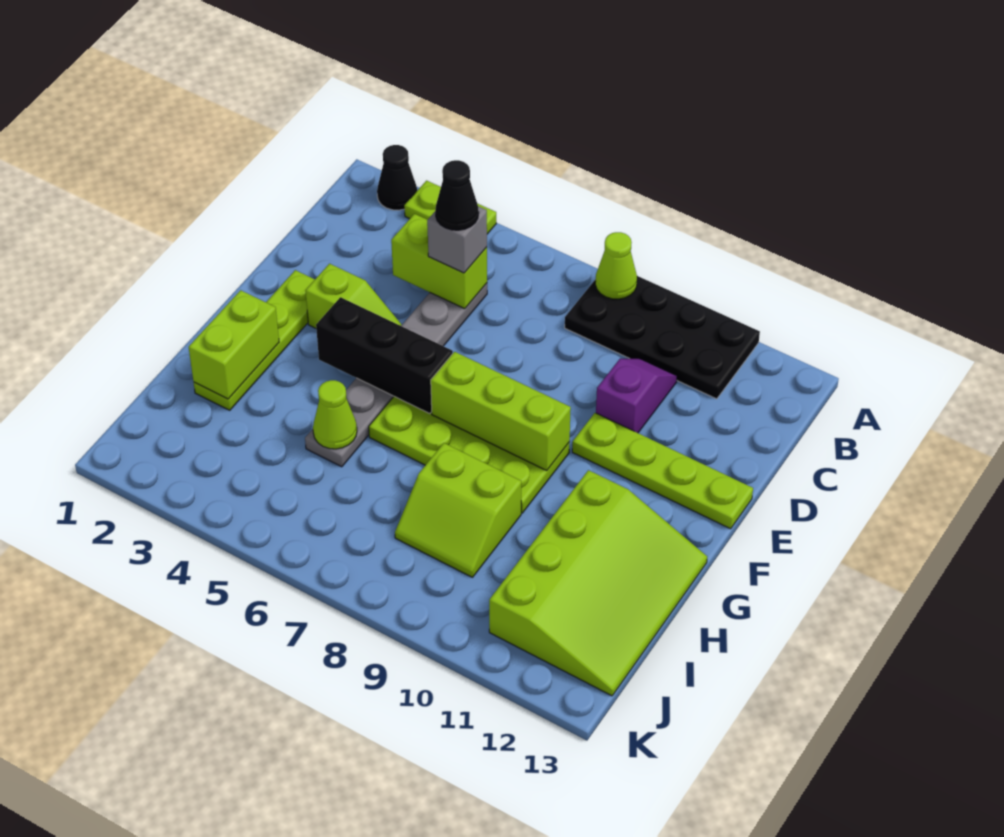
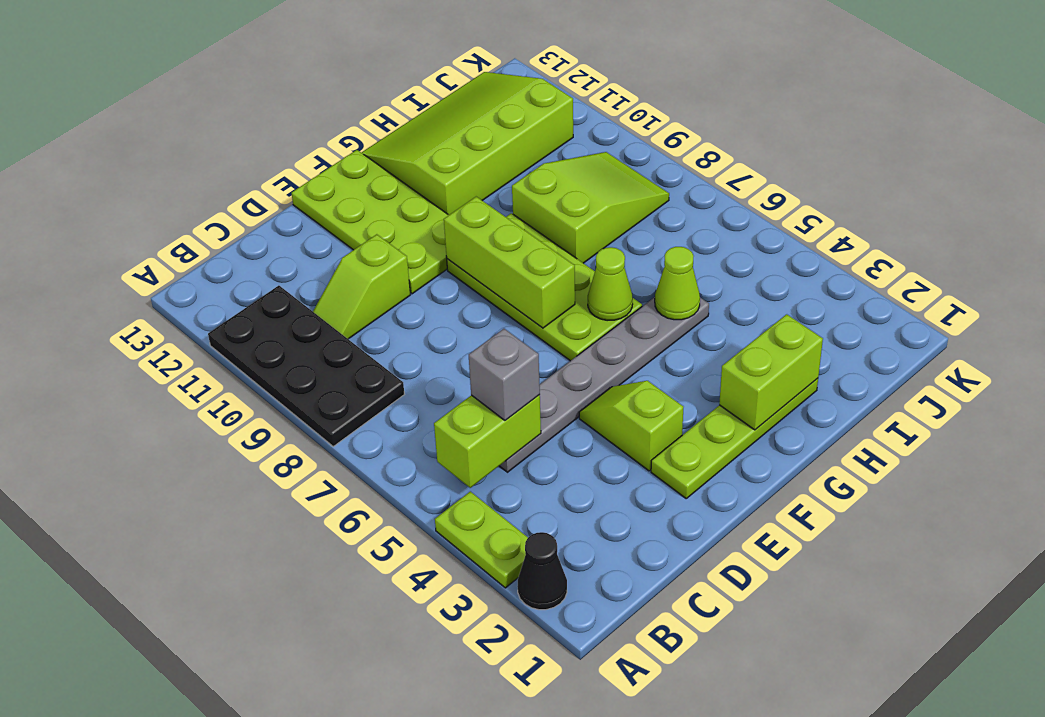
lime 1x1 cone [595,232,637,299] -> lime 1x1 cone moved to [588,247,633,321]
lime 1x2 brick [391,214,487,309] -> lime 1x2 brick turned to [434,394,541,488]
black 1x1 cone [435,160,479,230] -> none
purple 1x2 slope [596,359,677,433] -> lime 1x2 slope [313,234,410,339]
lime 1x4 plate [572,413,753,529] -> lime 2x4 plate [292,150,449,294]
black 1x3 brick [316,297,453,414] -> none
lime 2x2 slope [395,443,521,577] -> lime 2x3 slope [512,152,669,263]

